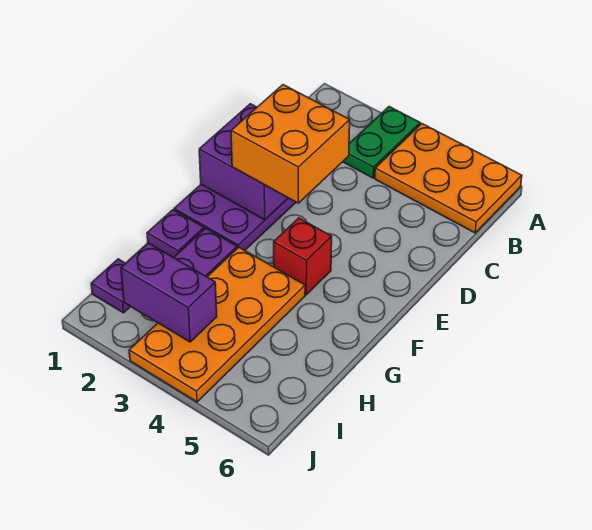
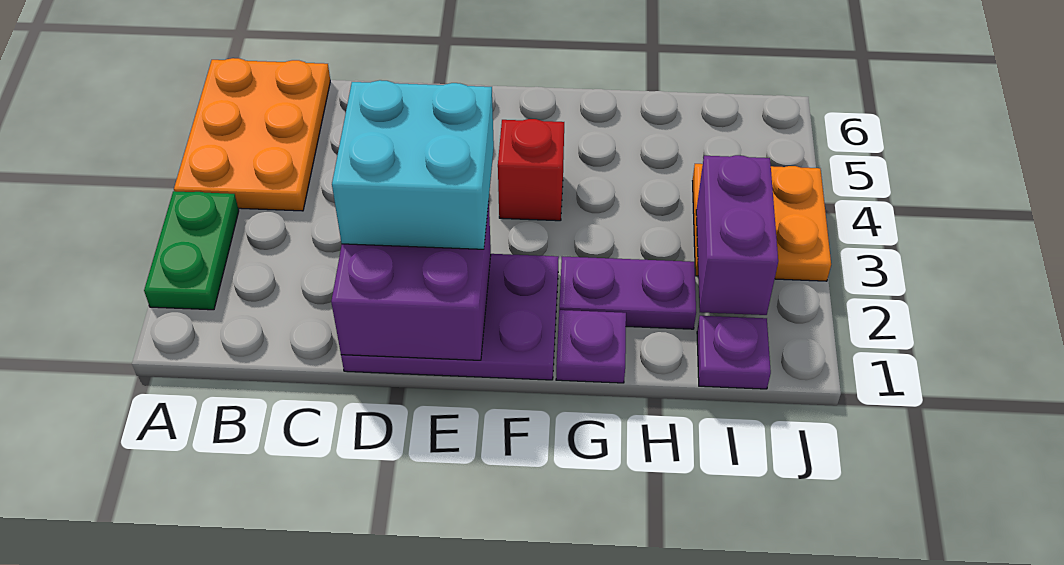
green 1x2 plate [343,107,420,178] -> green 1x2 plate turned to [144,191,239,310]
orange 2x2 brick [231,85,350,203] -> cyan 2x2 brick [332,80,494,249]
orange 2x4 plate [129,247,305,402] -> orange 2x2 plate [693,164,831,281]

